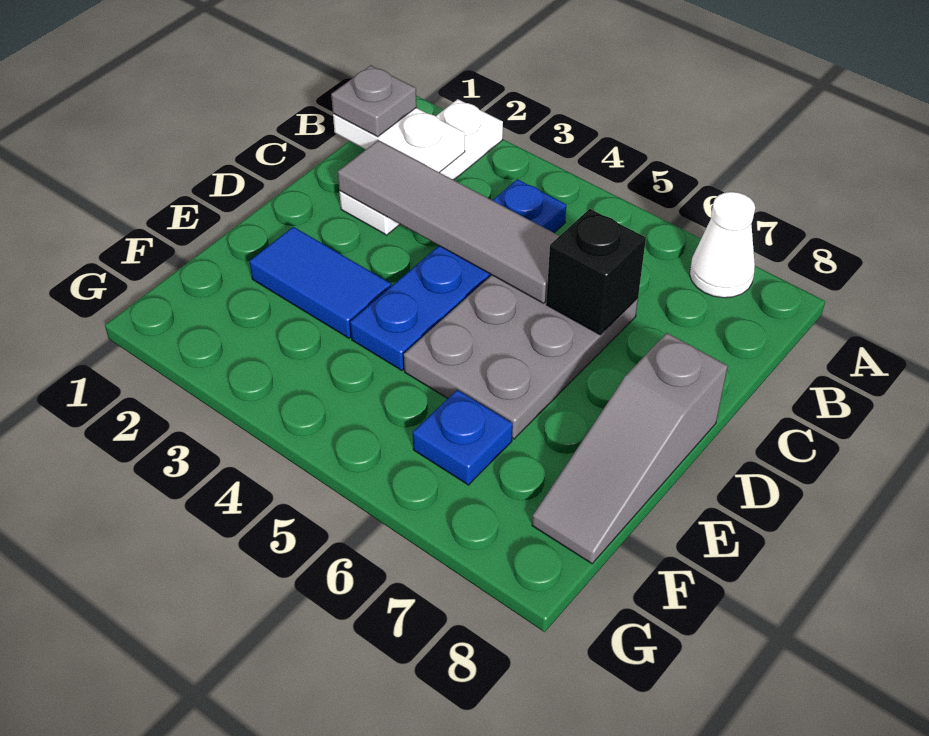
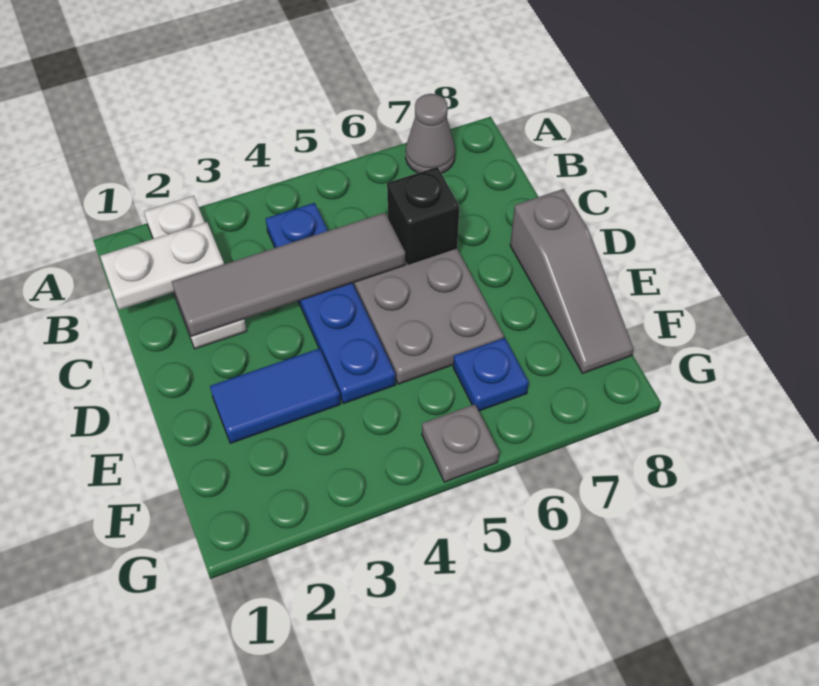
white 1x1 cone [690,192,755,298] -> grey 1x1 cone [406,94,455,173]
grey 1x1 plate [331,65,417,137] -> grey 1x1 plate moved to [422,404,499,482]

